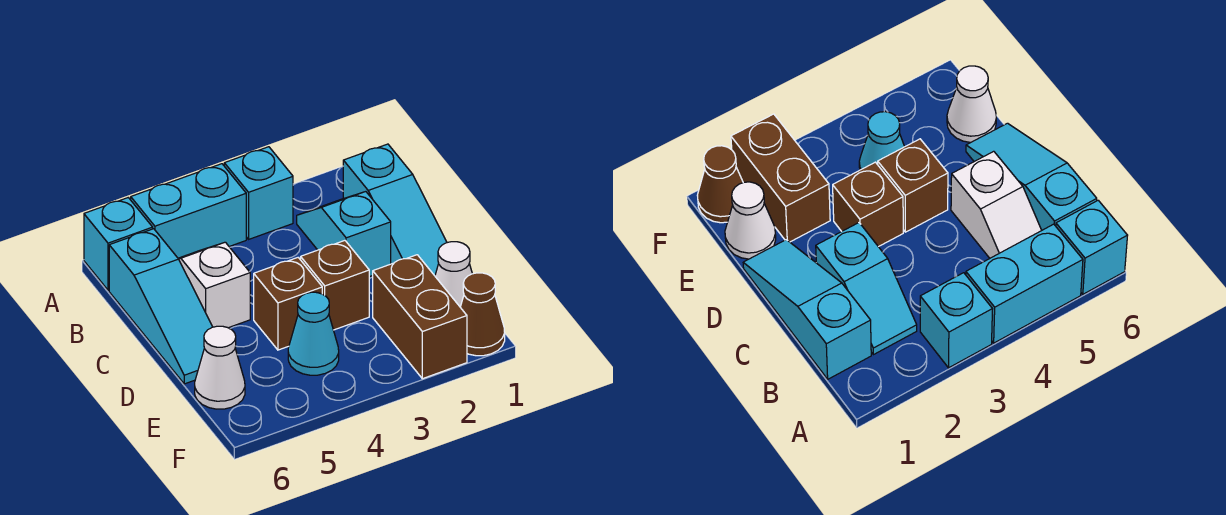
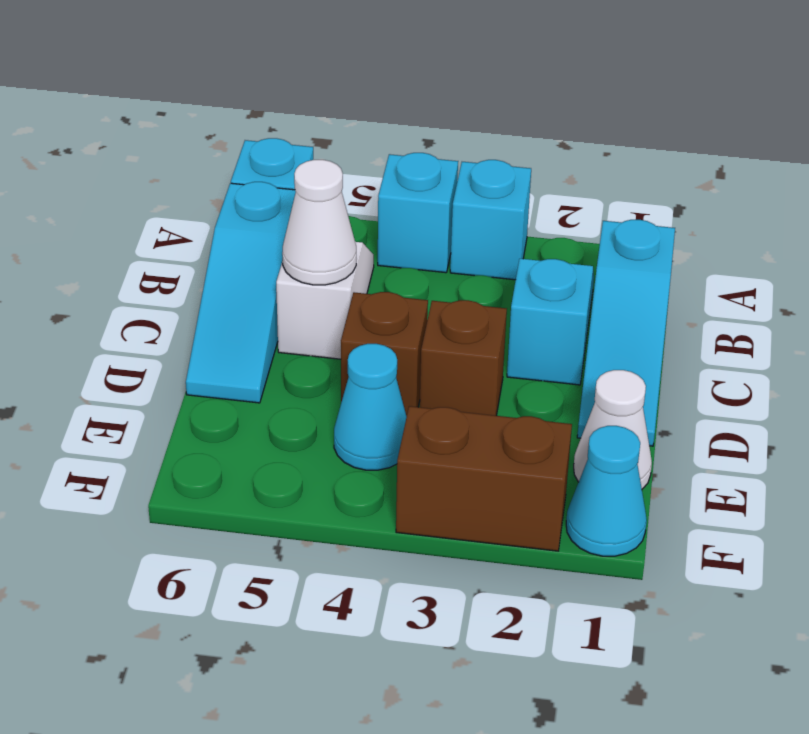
cyan 1x2 brick [131,164,246,258] -> cyan 1x1 brick [378,153,458,273]
brown 1x2 brick [373,255,467,379] -> brown 1x2 brick turned to [396,406,572,551]
white 1x1 cone [195,326,245,409] -> white 1x1 cone moved to [282,160,356,285]
brown 1x1 cone [460,273,505,356] -> cyan 1x1 cone [566,426,647,556]

